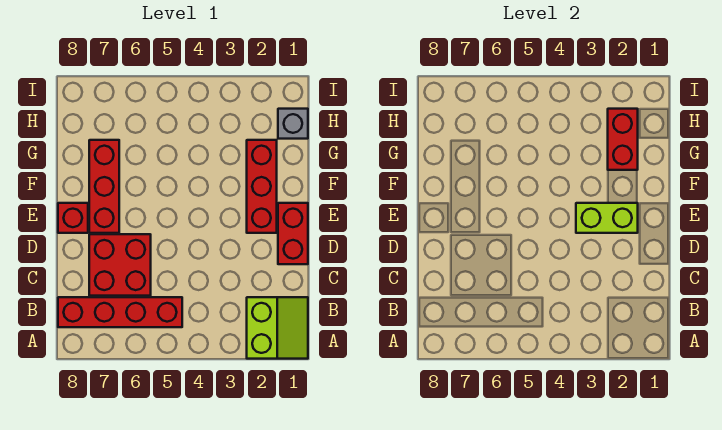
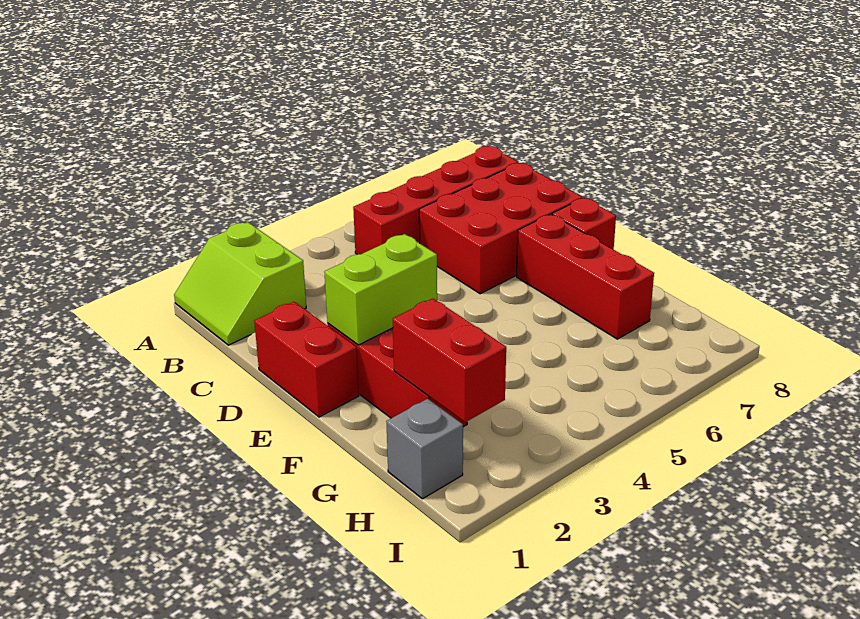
red 2x2 brick [89,234,151,296] -> red 2x3 brick [419,163,582,294]

